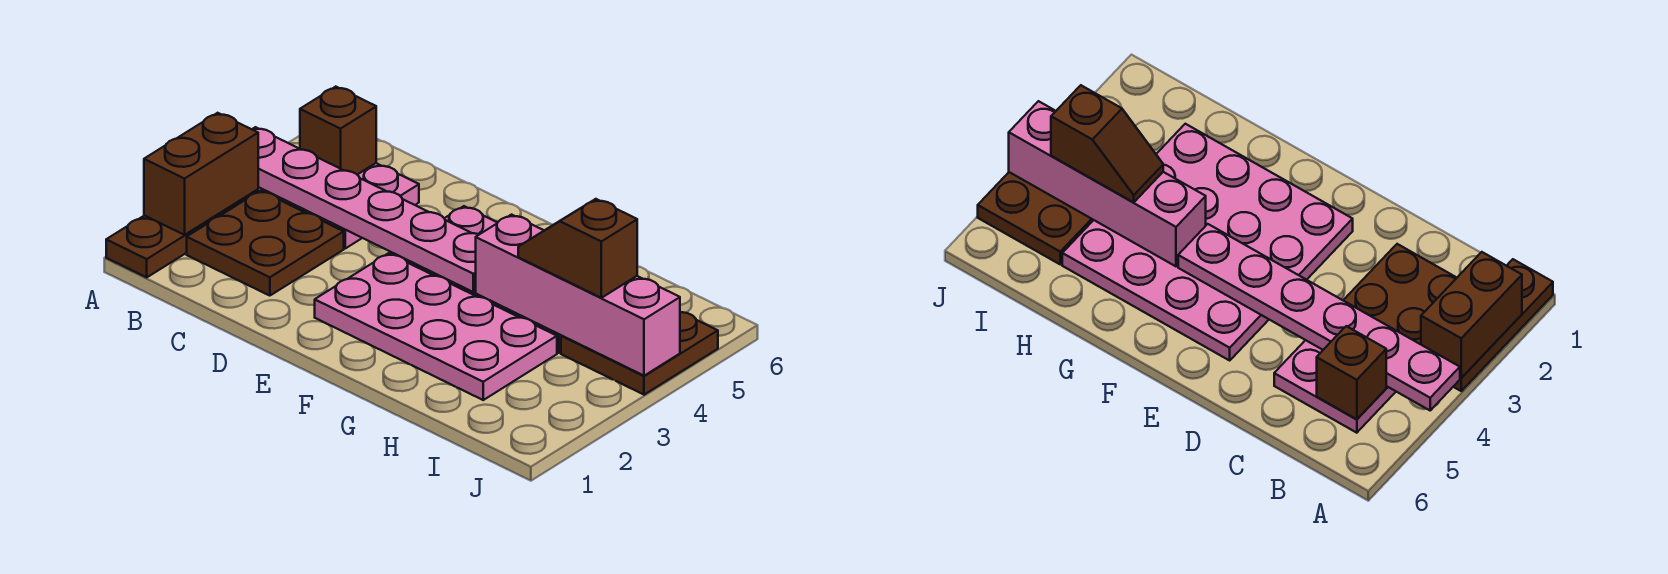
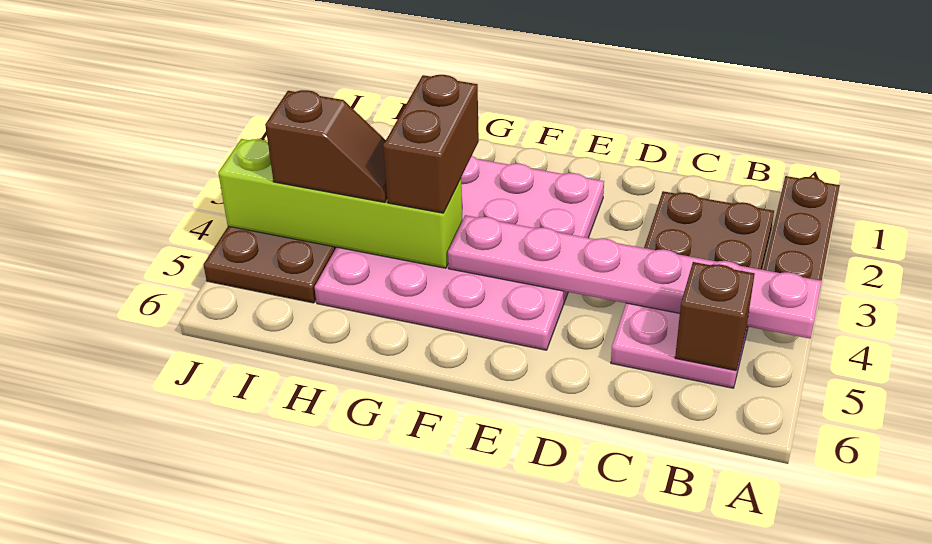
brown 1x2 brick [144,113,258,235] -> brown 1x2 brick moved to [383,75,479,213]
pink 1x4 brick [476,215,680,376] -> lime 1x4 brick [218,139,463,268]

